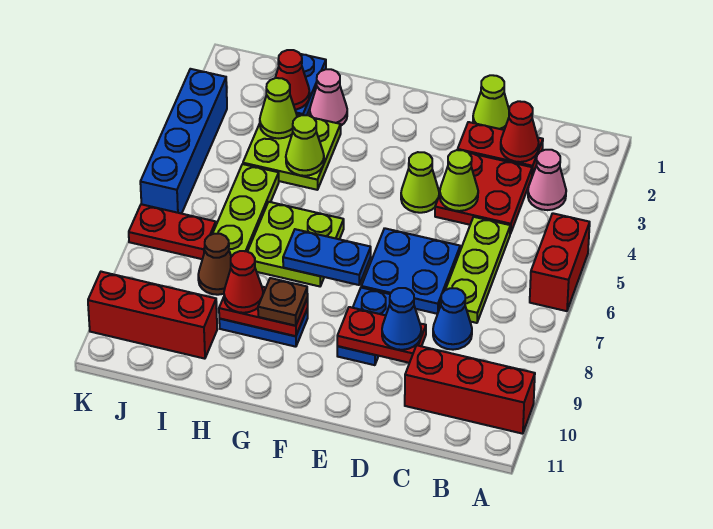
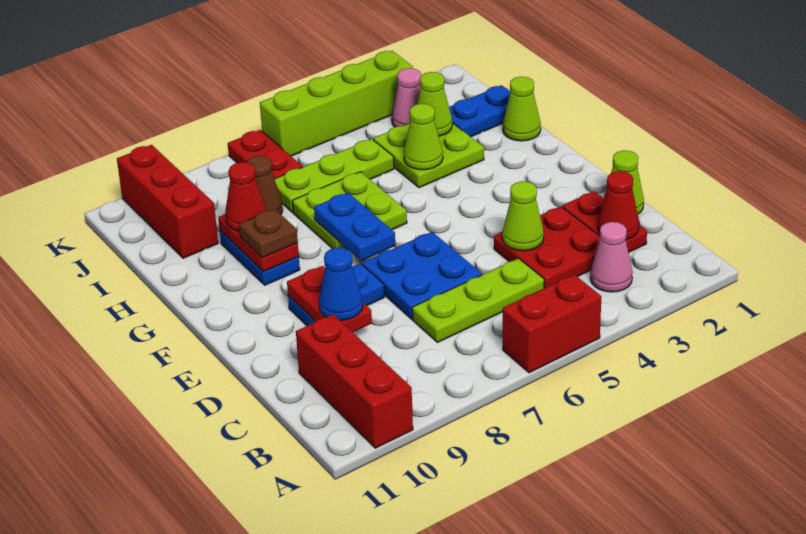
blue 1x1 cone [433,288,472,350] -> none
lime 1x1 cone [401,152,439,213] -> lime 1x1 cone moved to [503,77,541,141]
pink 1x1 cone [310,69,347,125] -> pink 1x1 cone moved to [392,68,421,127]
red 1x1 cone [275,50,310,110] -> none
blue 1x4 brick [140,69,227,214] -> lime 1x4 brick [260,51,413,156]

